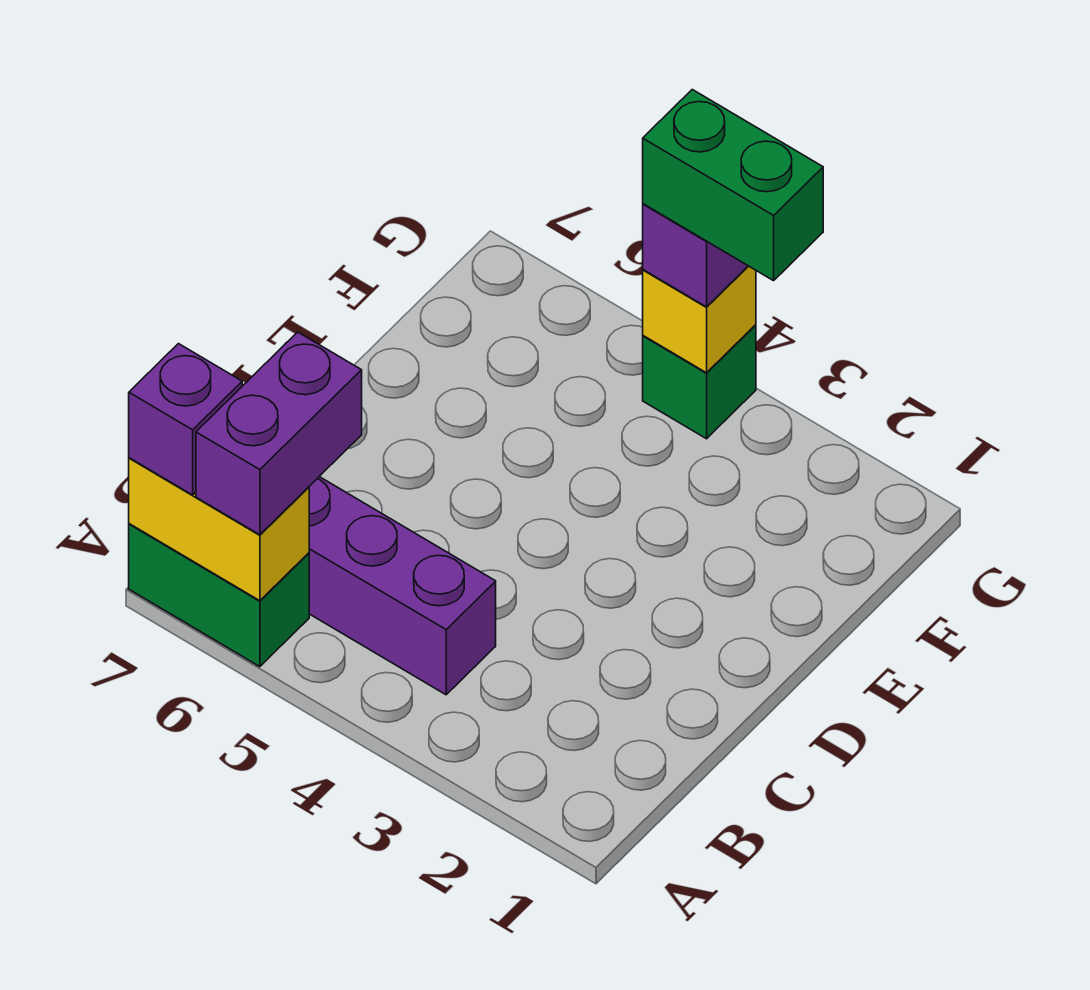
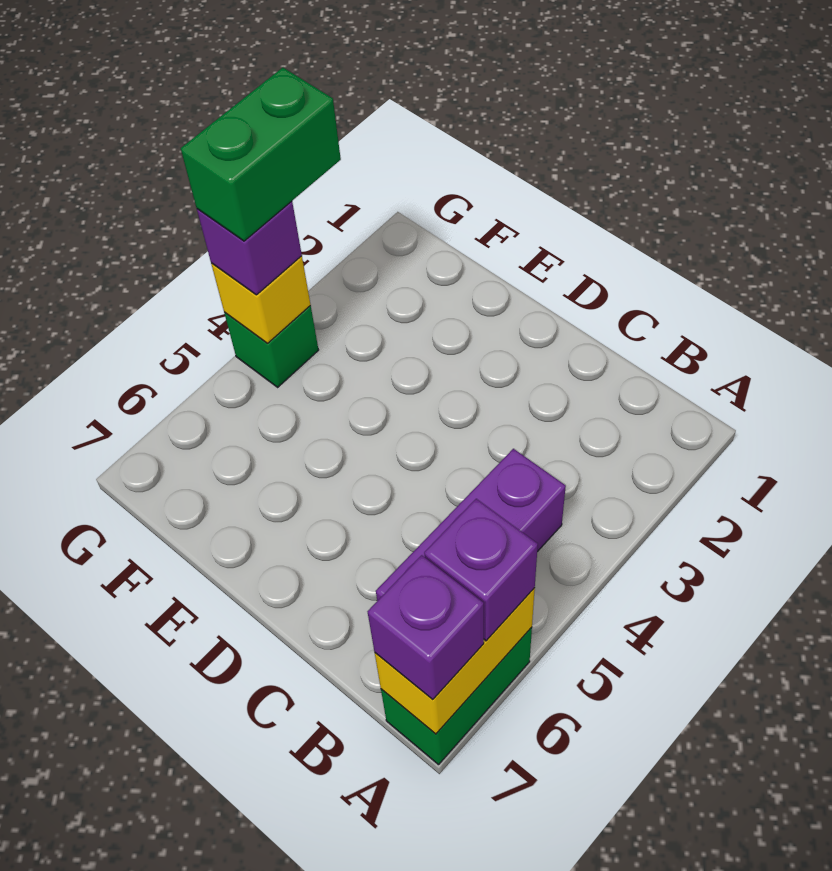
purple 1x2 brick [196,332,362,535] -> purple 1x1 brick [424,499,538,641]

